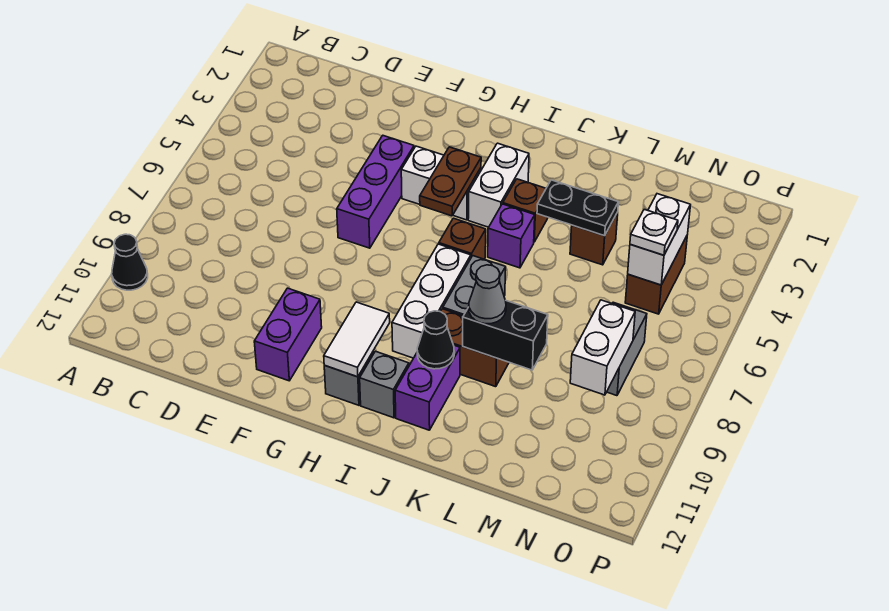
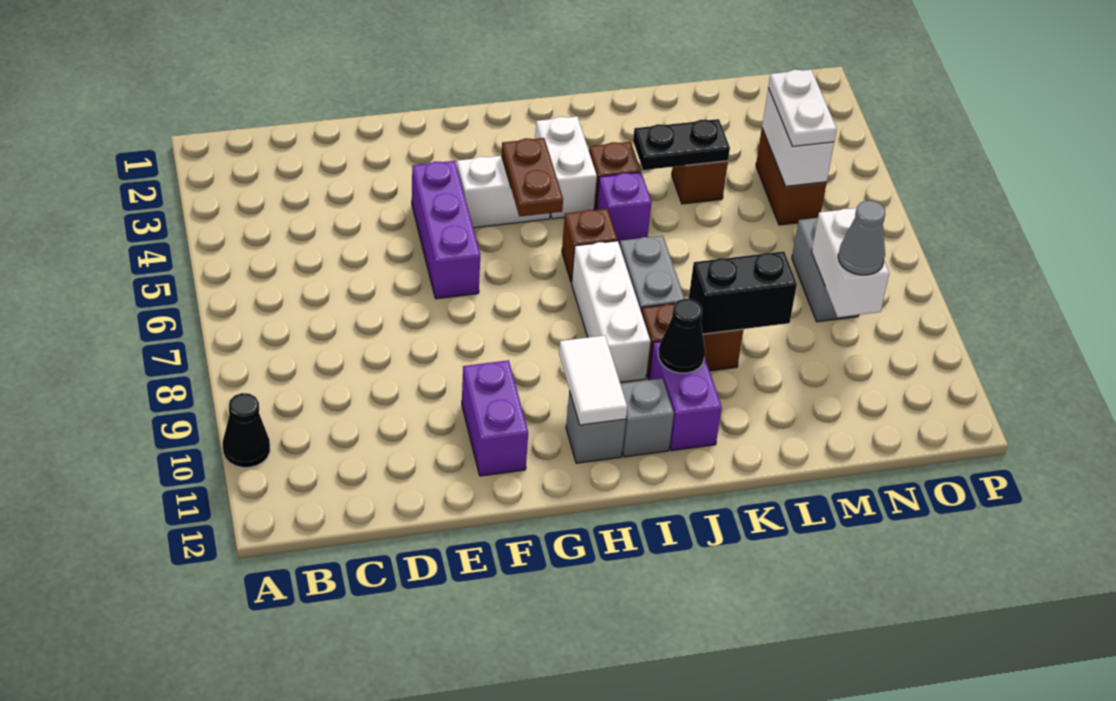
grey 1x1 cone [469,265,506,324] -> grey 1x1 cone moved to [838,200,885,275]
white 1x1 plate [630,209,678,255] -> white 1x2 plate [768,70,837,146]

